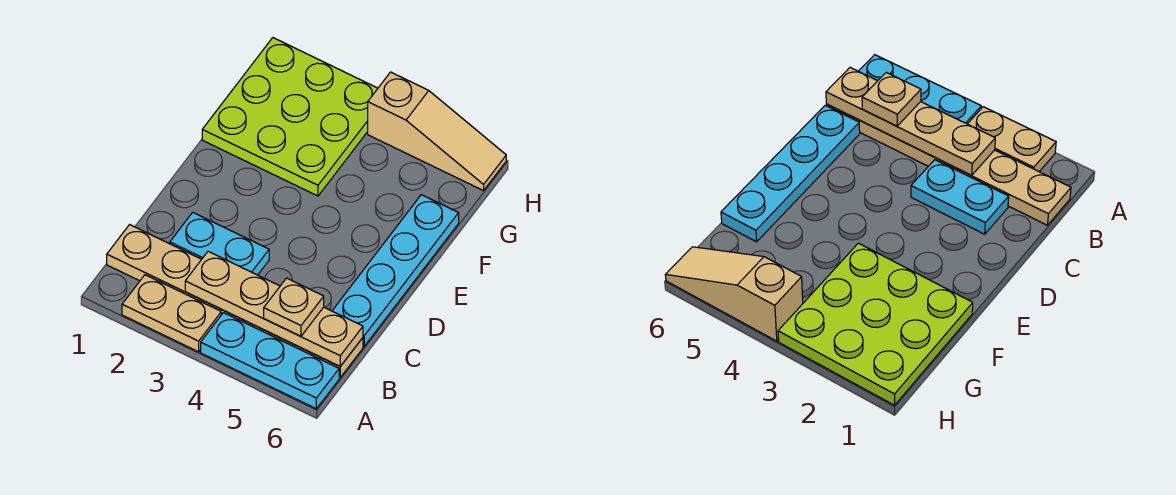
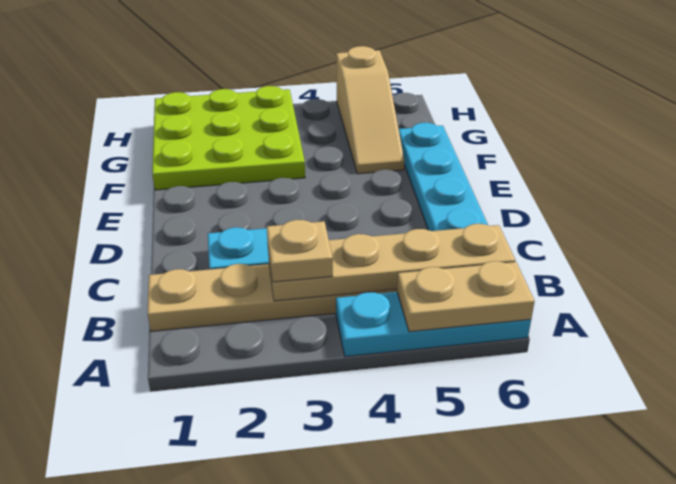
tan 1x2 plate [122,275,221,352] -> tan 1x2 plate moved to [397,261,535,332]
tan 1x1 plate [264,278,324,336] -> tan 1x1 plate moved to [267,220,333,282]
tan 1x3 slope [368,72,506,191] -> tan 1x3 slope turned to [336,46,404,174]

